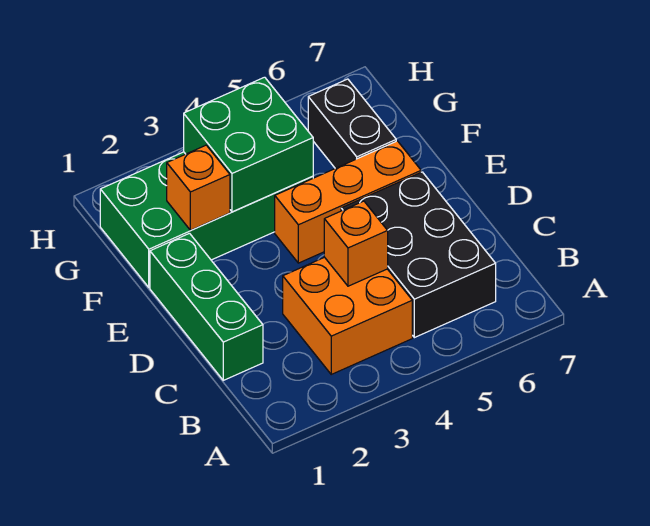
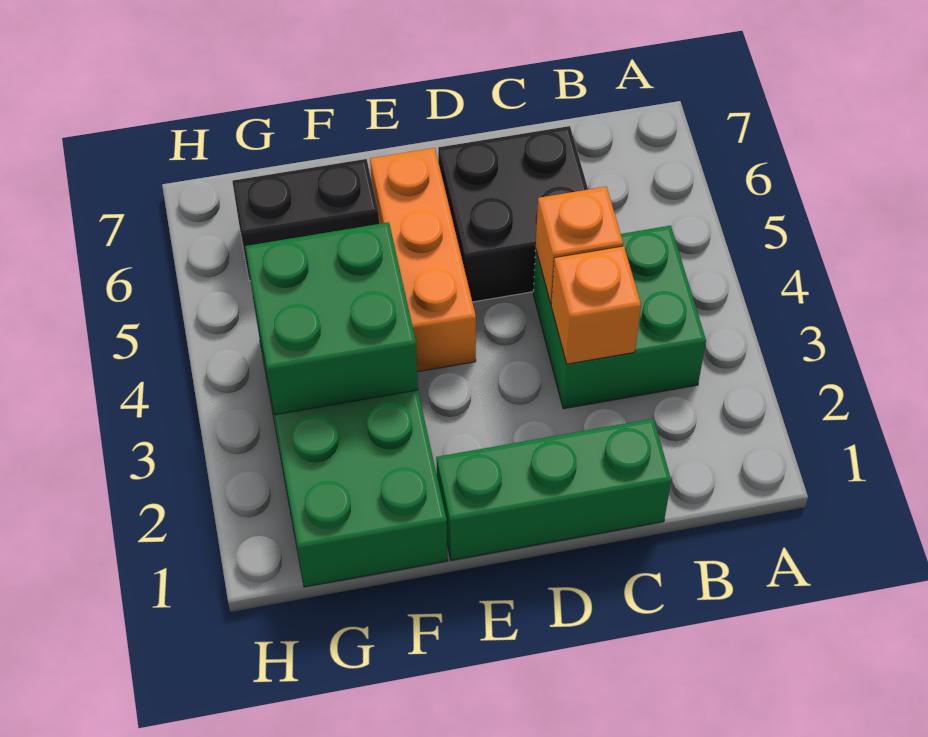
orange 2x2 brick [283,257,412,374] -> green 2x2 brick [533,226,706,409]
black 2x3 brick [341,172,496,338] -> black 2x2 brick [438,126,588,302]
orange 1x1 brick [167,145,230,230] -> orange 1x1 brick moved to [551,246,641,364]

